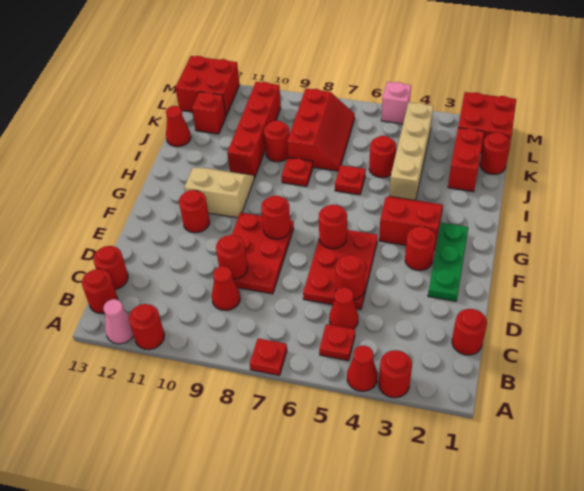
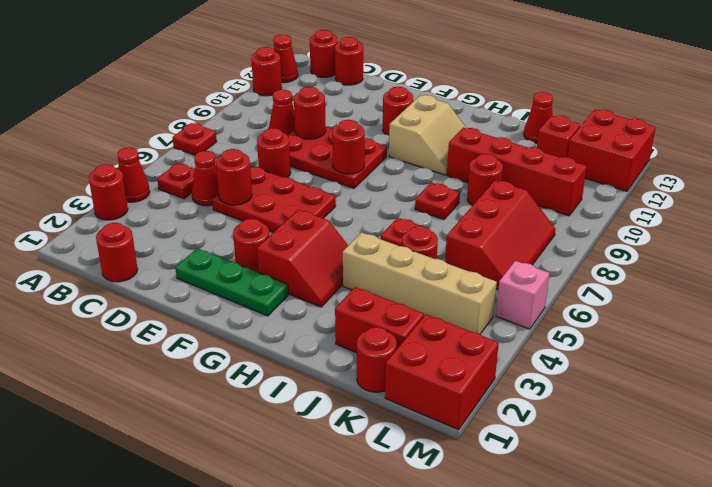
pink 1x1 cone [103,299,134,344] -> red 1x1 cone [273,35,298,83]
red 1x1 round brick [319,205,347,249] -> red 1x1 round brick moved to [257,128,291,177]
red 2x3 slope [287,89,355,171] -> red 2x3 slope turned to [445,180,556,290]

